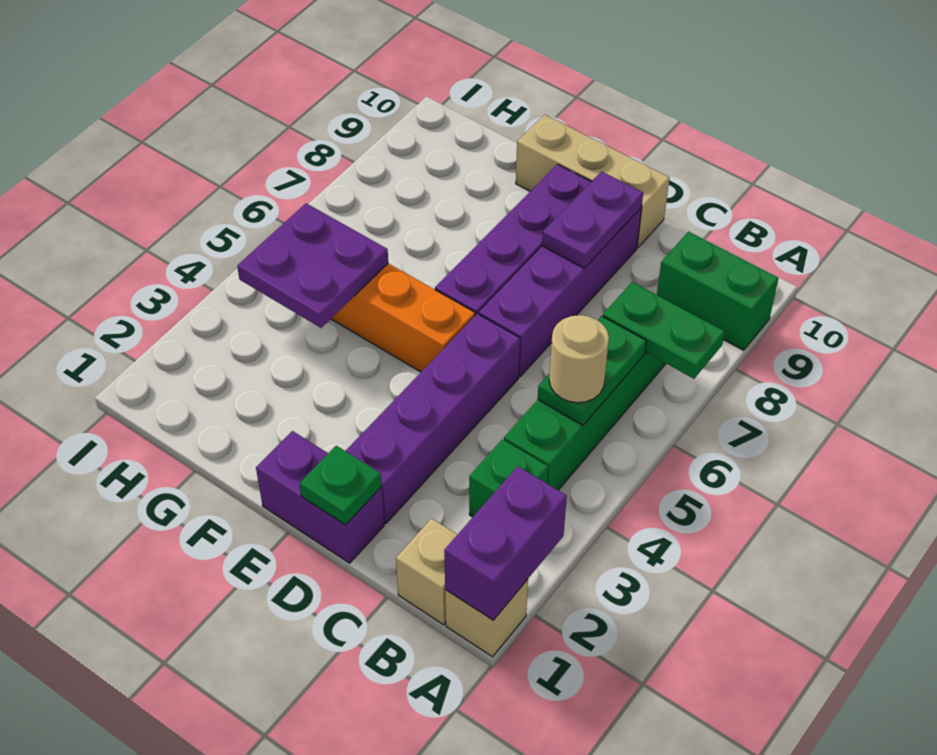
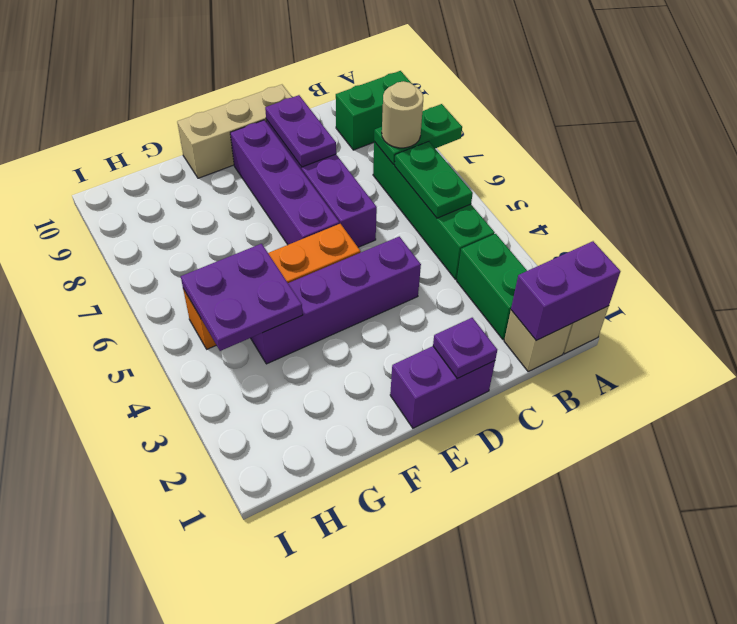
purple 1x2 brick [444,466,567,620] -> purple 1x2 brick turned to [511,241,620,340]
green 1x1 brick [469,439,548,517] -> green 1x2 brick [457,234,527,339]
tan 1x1 round brick [549,315,609,403] -> tan 1x1 round brick moved to [382,81,423,148]
green 1x1 plate [299,446,382,525] -> purple 1x1 plate [433,318,497,378]
purple 1x4 brick [346,314,520,523] -> purple 1x4 brick turned to [251,237,421,364]

